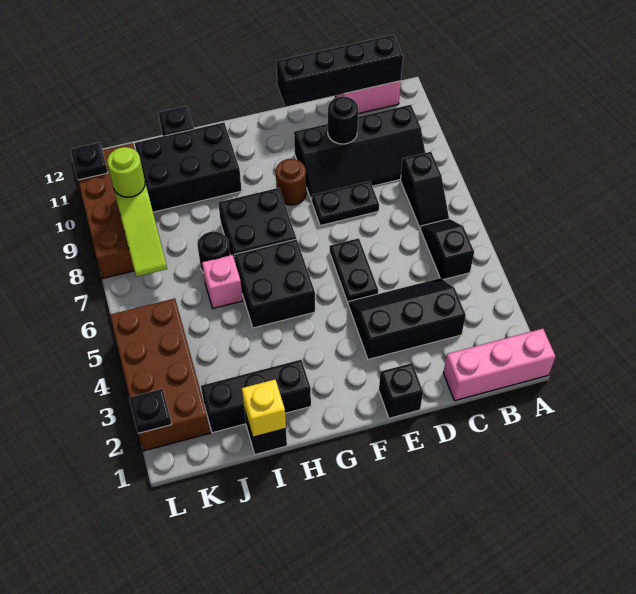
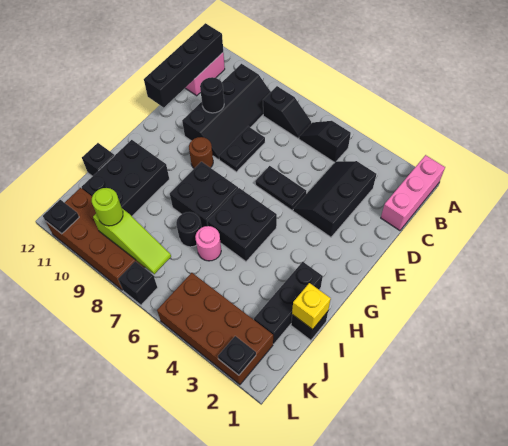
black 1x1 brick [379,363,423,418] -> black 1x1 brick moved to [118,261,158,305]
pink 1x1 brick [202,255,243,308] -> pink 1x1 round brick [195,226,221,261]

